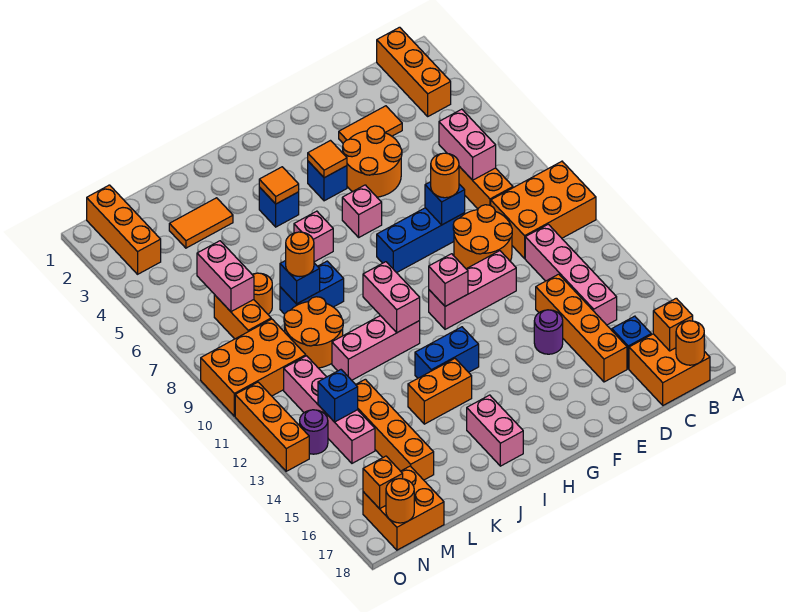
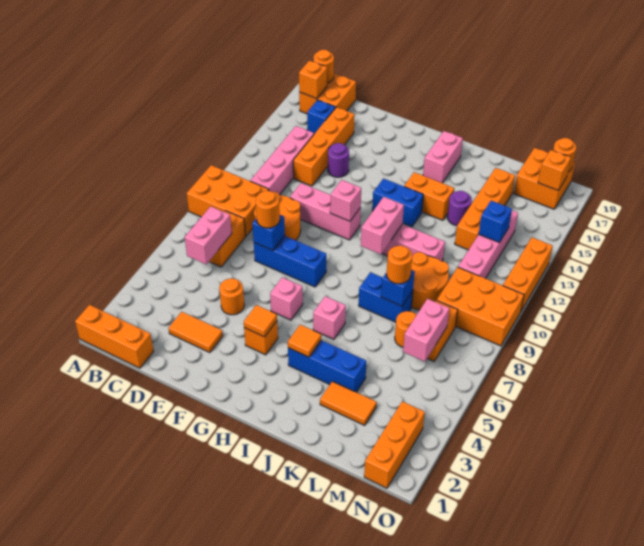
orange 1x3 brick [377,27,451,116] -> orange 1x3 brick turned to [75,305,154,368]
orange 2x2 round brick [343,126,402,197] -> orange 1x1 round brick [219,279,244,315]
blue 1x1 brick [308,161,347,201] -> orange 1x1 brick [244,321,278,355]
blue 1x1 brick [259,187,299,227] -> blue 1x3 brick [288,340,366,392]
purple 1x1 round brick [300,410,328,454] -> purple 1x1 round brick moved to [447,191,472,226]

